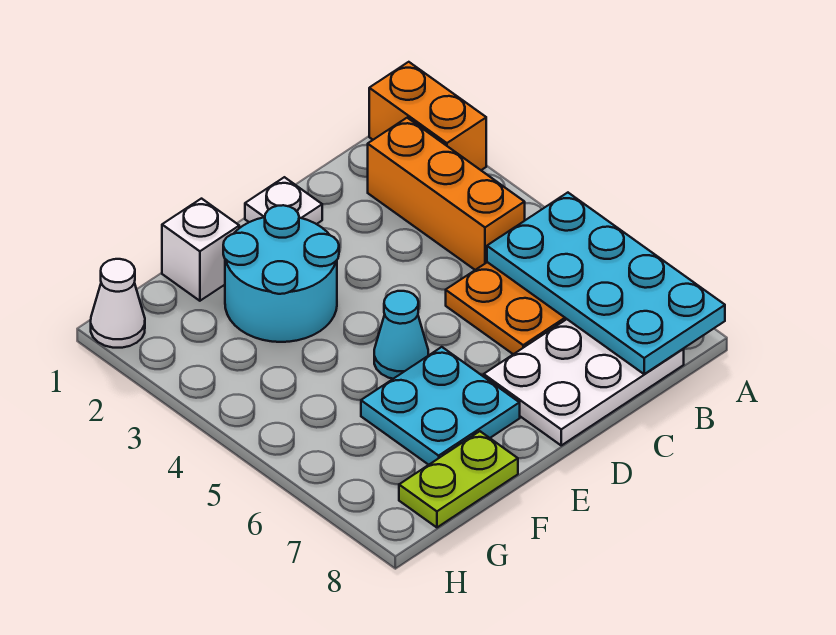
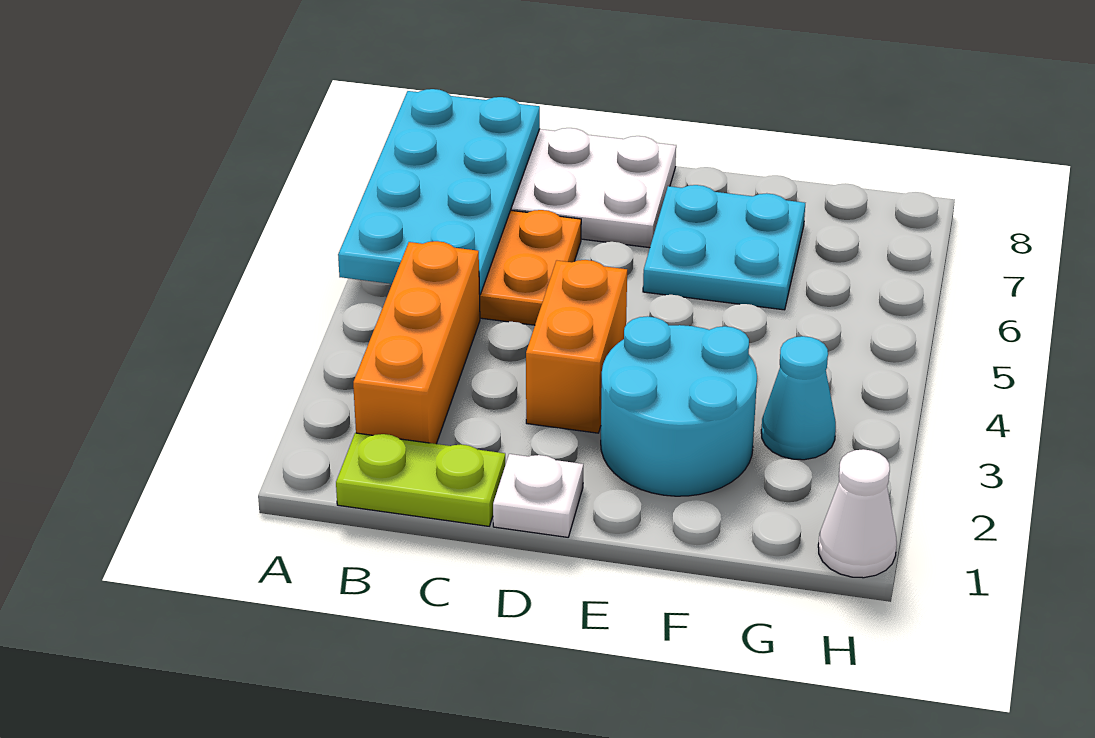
orange 1x2 brick [369,62,486,170] -> orange 1x2 brick moved to [526,260,627,433]
cyan 1x1 cone [374,291,428,379] -> cyan 1x1 cone moved to [761,336,836,460]
white 1x1 brick [162,199,239,301] -> none
lime 1x2 plate [399,431,518,527] -> lime 1x2 plate moved to [336,433,506,526]

